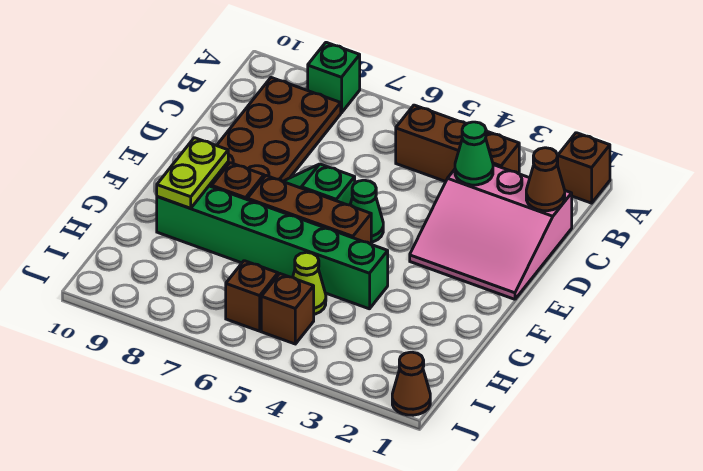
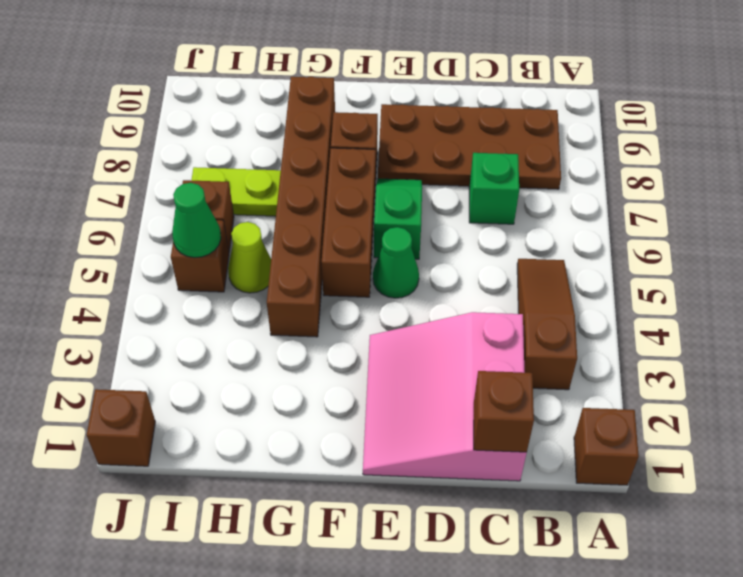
green 1x1 brick [308,42,360,113] -> green 1x1 brick moved to [469,153,519,224]
brown 1x3 brick [396,105,519,182] -> brown 1x3 slope [517,259,577,390]
brown 1x1 cone [526,148,565,211] -> brown 1x1 brick [474,371,534,452]
green 1x1 cone [455,122,493,185] -> green 1x1 cone moved to [172,183,221,258]
lime 1x2 plate [157,138,228,208] -> lime 1x2 plate moved to [191,167,281,216]
green 1x6 brick [157,186,388,309] -> brown 1x6 brick [267,77,335,337]
brown 1x1 cone [392,352,430,415] -> brown 1x1 brick [87,389,155,466]

